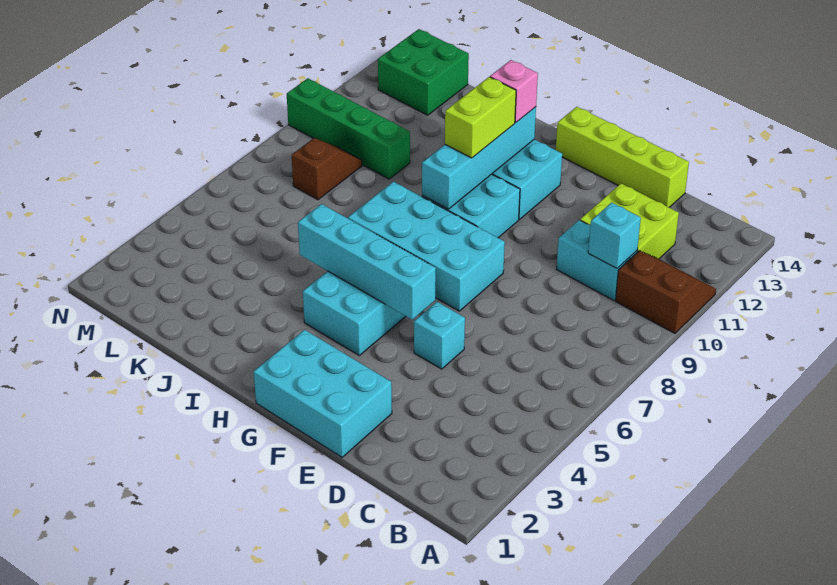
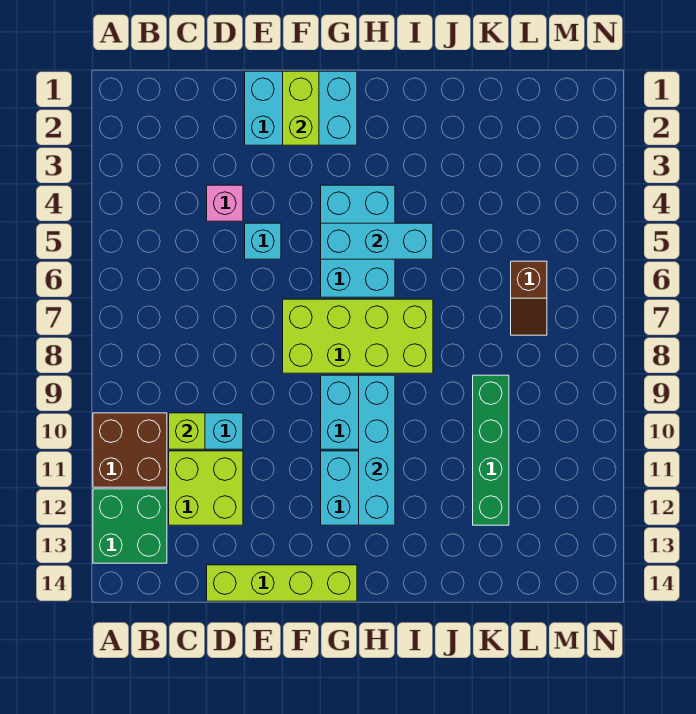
brown 2x2 slope [616,251,716,333] -> brown 2x2 brick [93,413,167,487]
cyan 1x1 brick [588,203,641,268] -> lime 1x1 brick [169,413,205,449]
cyan 1x4 brick [298,204,436,320] -> cyan 1x3 brick [321,223,433,259]
cyan 2x4 brick [348,182,505,311] -> lime 2x4 brick [283,299,433,373]
lime 1x2 brick [445,77,516,158] -> lime 1x2 brick moved to [283,71,319,145]
pink 1x1 brick [490,60,538,122] -> pink 1x1 brick moved to [207,185,243,221]
green 1x4 brick [287,78,410,179] -> green 1x4 brick turned to [473,375,509,525]
brown 1x2 slope [292,138,362,200] -> brown 1x2 slope moved to [511,261,547,335]
green 2x2 brick [378,29,469,115] -> green 2x2 brick moved to [93,489,167,563]

